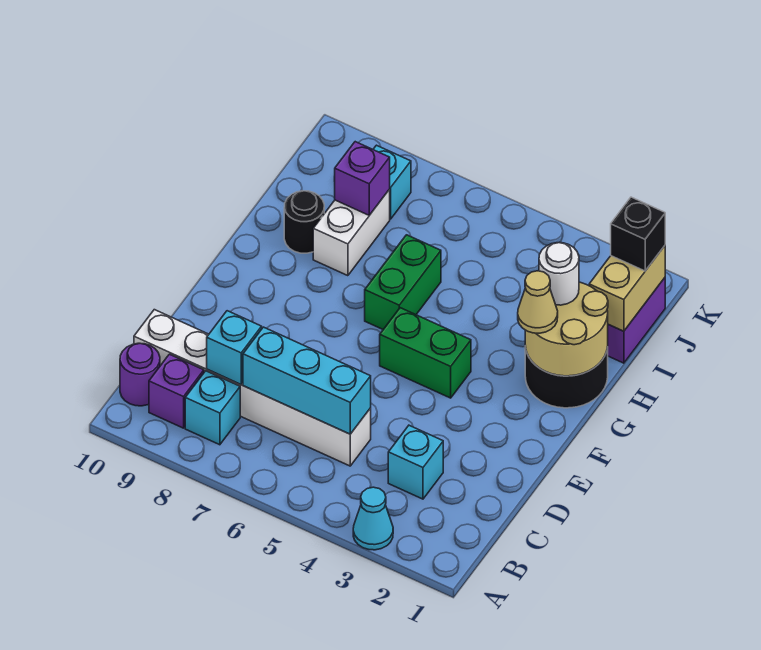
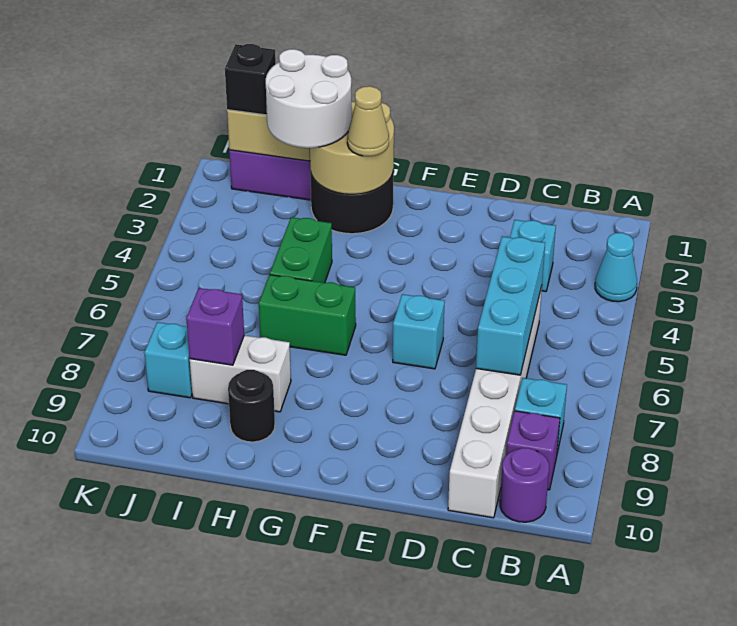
cyan 1x1 brick [207,311,262,385] -> cyan 1x1 brick moved to [393,294,445,369]
green 1x2 brick [380,308,471,398] -> green 1x2 brick moved to [270,217,332,283]
white 1x1 round brick [539,243,579,305] -> white 2x2 round brick [266,49,352,148]

